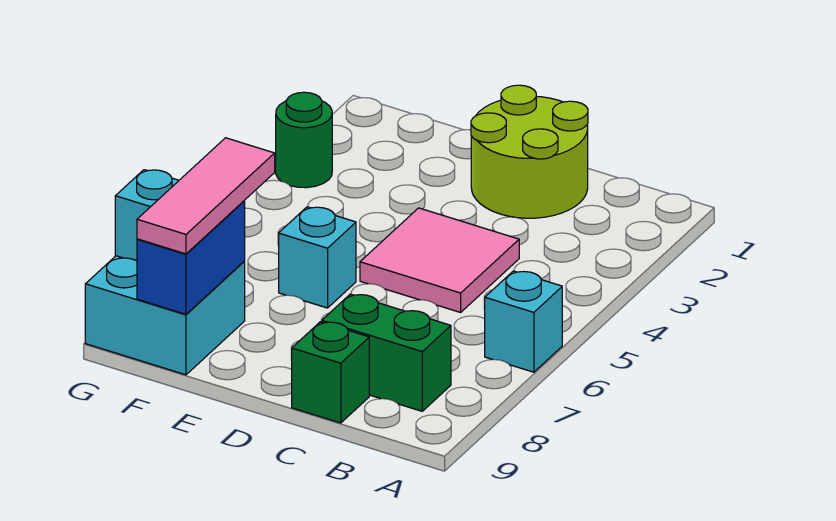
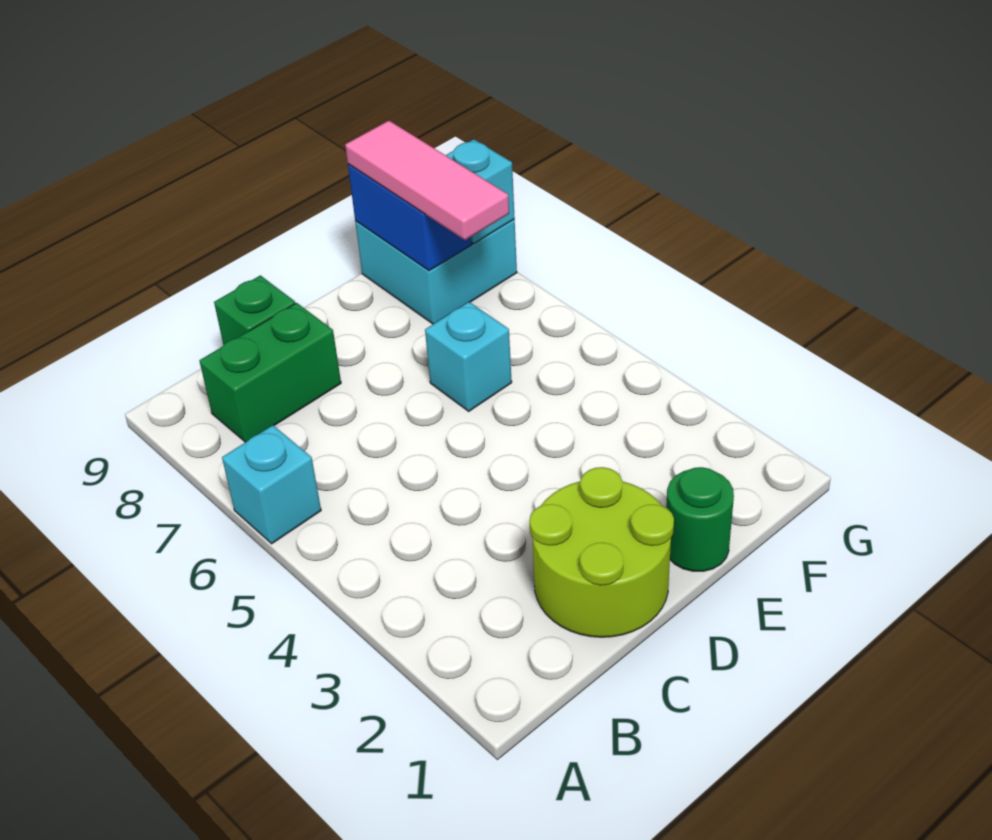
pink 2x2 tile [360,208,519,312] -> none
green 1x1 round brick [276,92,332,188] -> green 1x1 round brick moved to [666,467,734,571]

